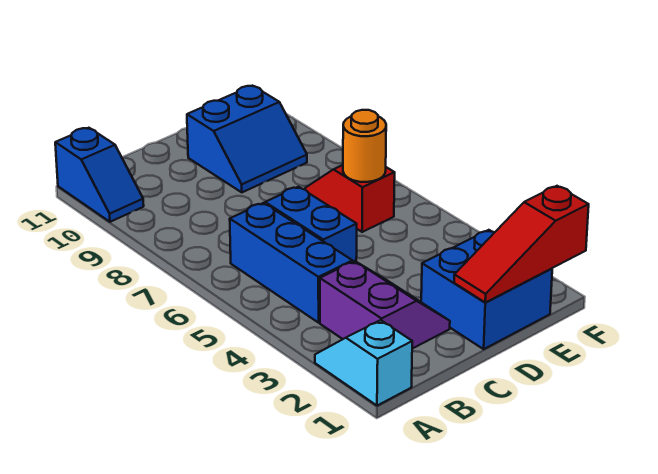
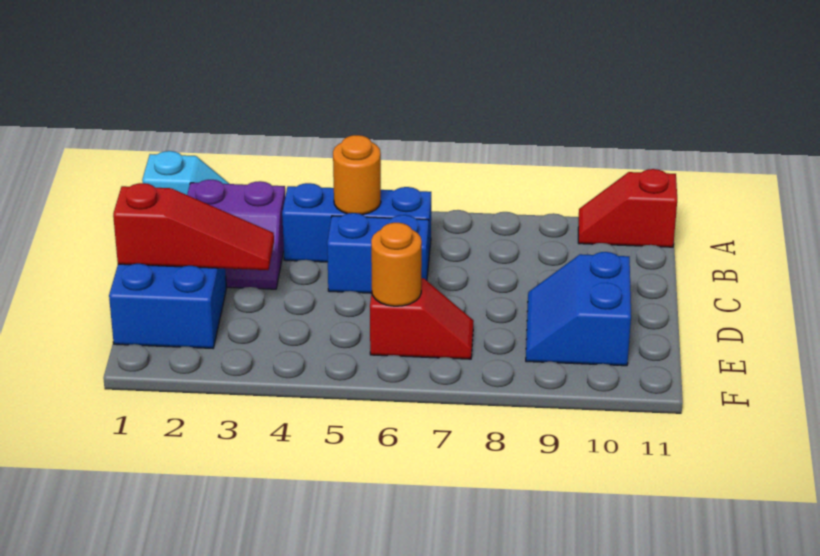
blue 1x2 slope [55,128,144,222] -> red 1x2 slope [578,169,677,247]
none -> orange 1x1 round brick [333,135,381,215]
red 1x3 slope [454,186,589,302] -> red 1x3 slope turned to [113,183,274,270]

